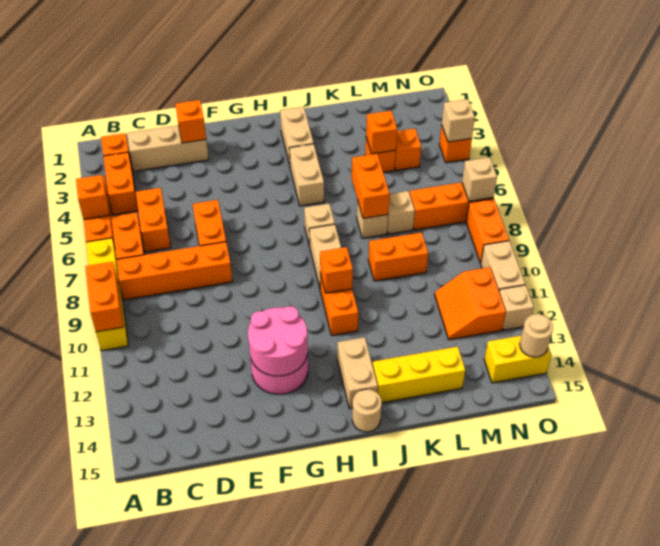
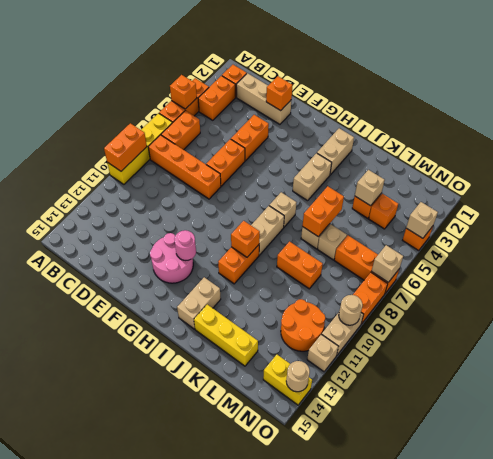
orange 1x2 brick [135,188,171,252] -> orange 1x2 brick moved to [231,115,269,161]
pink 2x2 round brick [248,306,308,376] -> pink 1x1 round brick [175,230,196,260]
tan 1x1 round brick [352,389,382,432] -> tan 1x1 round brick moved to [339,295,363,325]
orange 1x1 brick [366,111,397,154] -> tan 1x1 brick [355,170,385,206]
orange 2x2 slope [435,267,506,340] -> orange 2x2 round brick [281,299,325,351]

